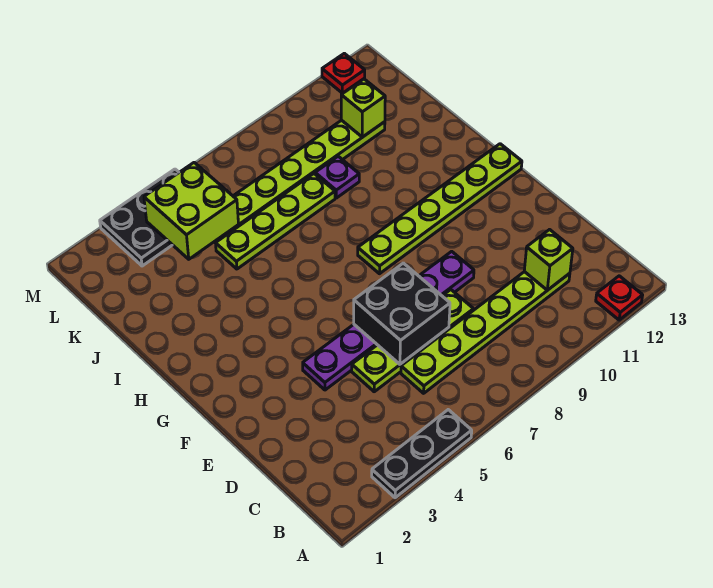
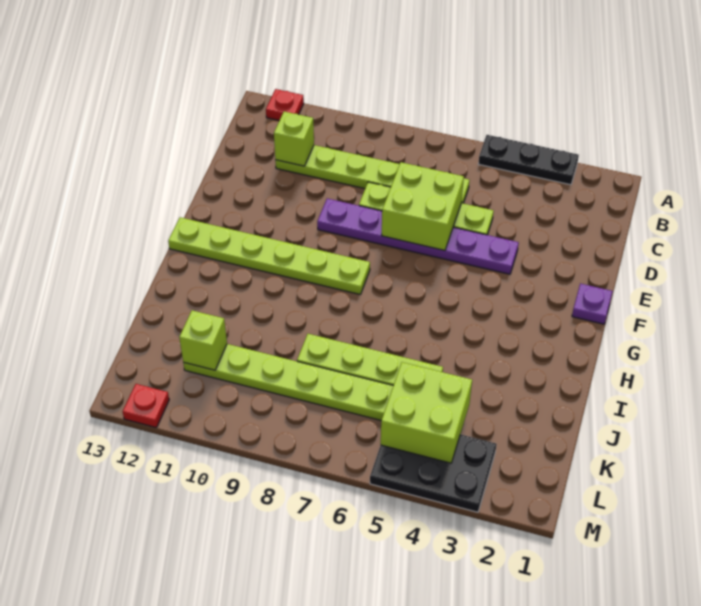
black 2x2 brick [354,263,450,364] -> lime 2x2 brick [382,162,464,250]
purple 1x1 plate [315,156,359,198] -> purple 1x1 plate moved to [572,284,613,324]

